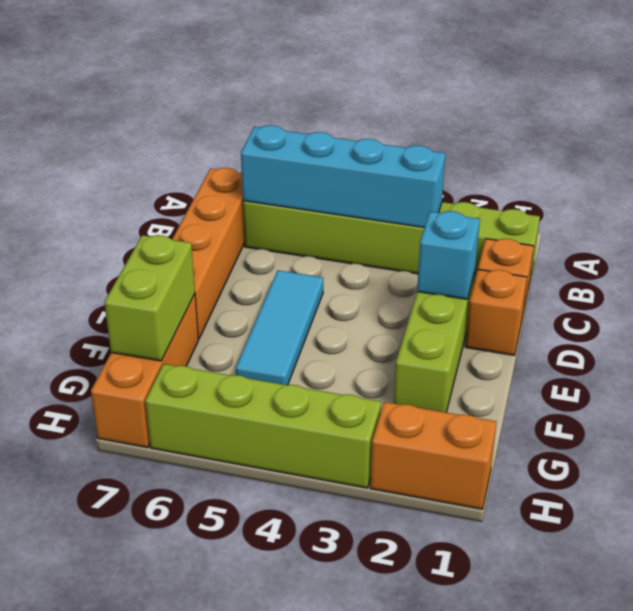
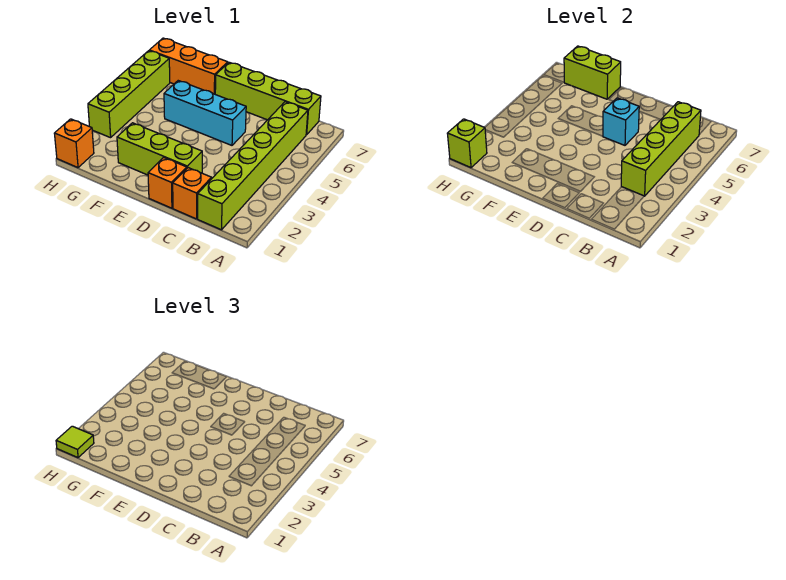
cyan 1x4 brick [241,125,445,228] -> lime 1x4 brick [621,102,701,196]
orange 1x4 brick [172,168,245,339] -> lime 1x4 brick [215,62,321,135]
cyan 1x1 brick [417,211,480,299] -> cyan 1x1 brick moved to [603,98,639,145]
cyan 1x3 tile [236,270,323,385] -> cyan 1x3 brick [164,81,246,145]
orange 1x2 brick [370,402,496,509] -> orange 1x1 brick [54,119,94,168]
none -> lime 1x1 brick [447,119,487,168]
none -> lime 1x1 tile [56,426,94,458]

